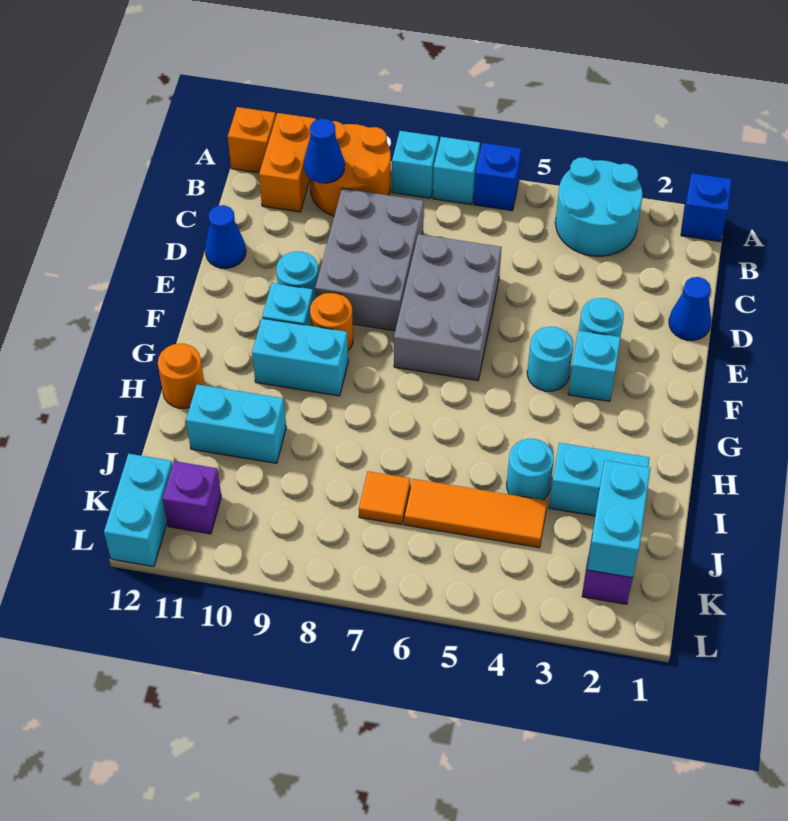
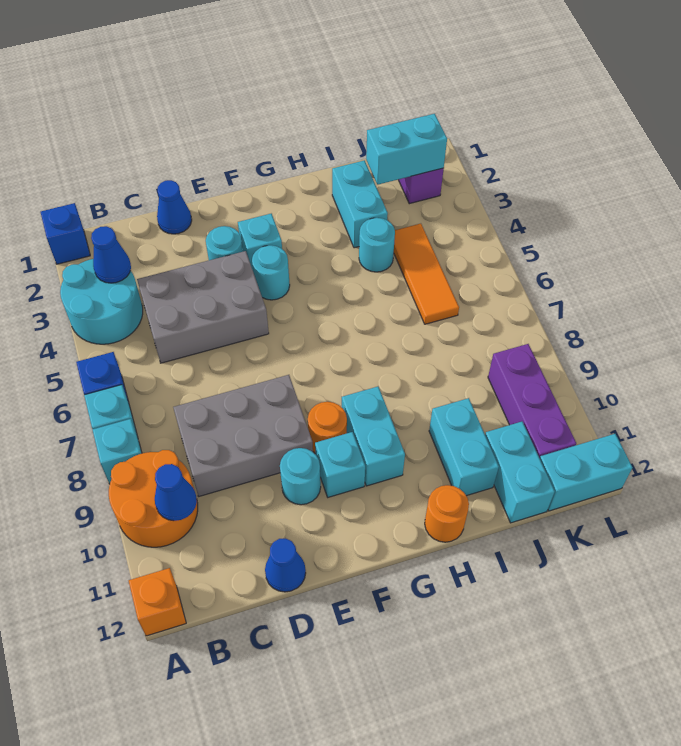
orange 1x2 brick [259,113,316,212] -> none
none -> blue 1x1 cone [91,226,131,283]
grey 2x3 brick [394,234,502,380] -> grey 2x3 brick moved to [137,251,269,363]
orange 1x1 tile [359,471,410,525] -> none
none -> cyan 1x2 brick [485,422,555,523]
purple 1x1 brick [163,461,221,534] -> purple 1x3 brick [488,344,576,458]

